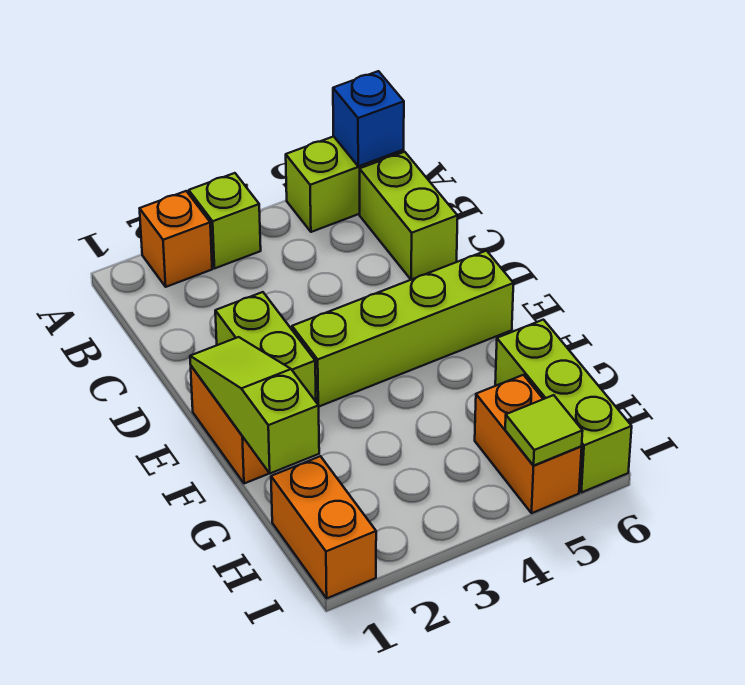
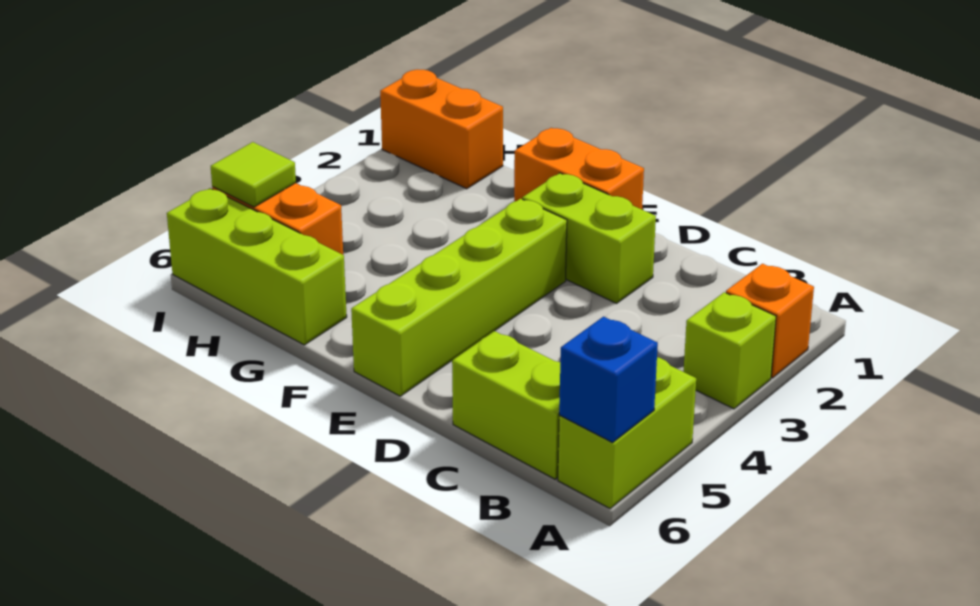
lime 1x3 slope [190,337,319,473] -> none

